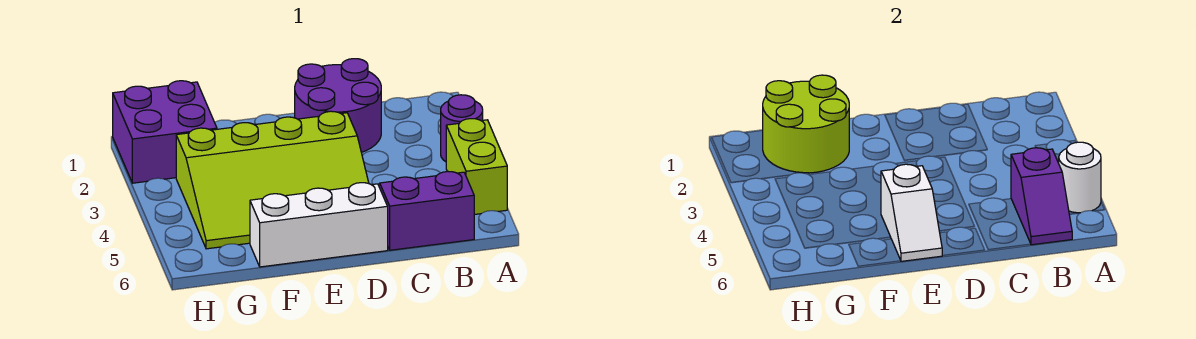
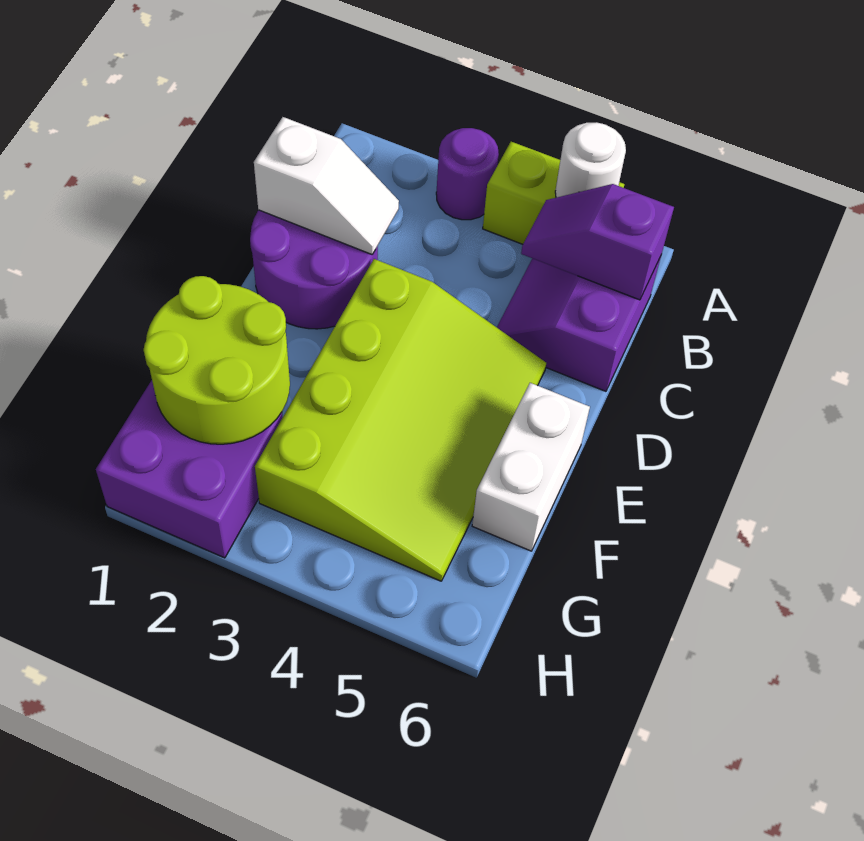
purple 1x2 slope [1011,148,1072,245] -> purple 1x2 slope turned to [521,184,674,300]
white 1x3 brick [250,183,388,267] -> white 1x2 brick [472,383,590,551]
white 1x2 slope [881,164,943,261] -> white 1x2 slope moved to [254,117,399,254]

